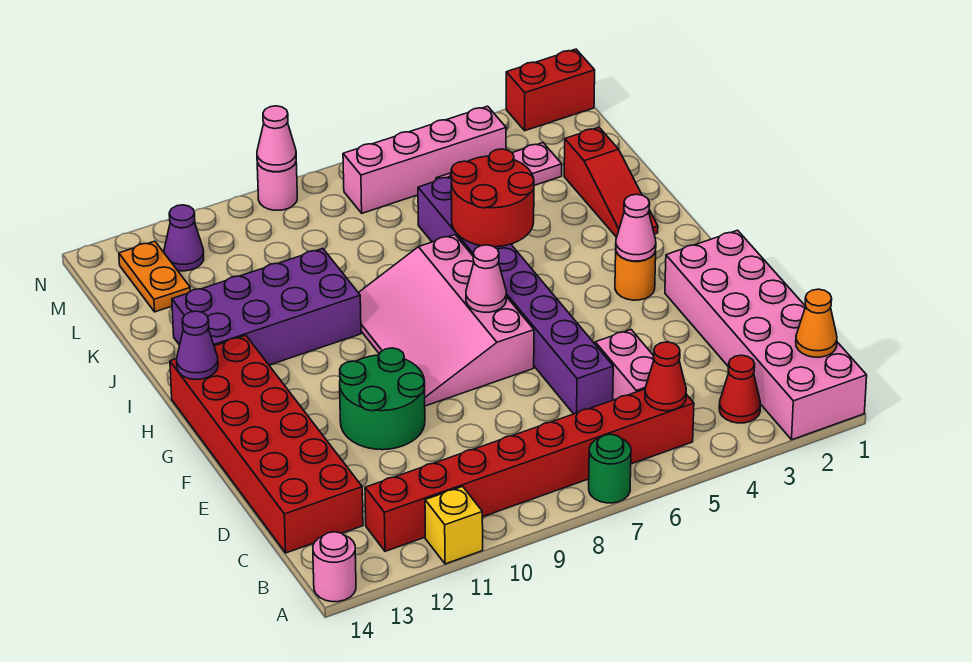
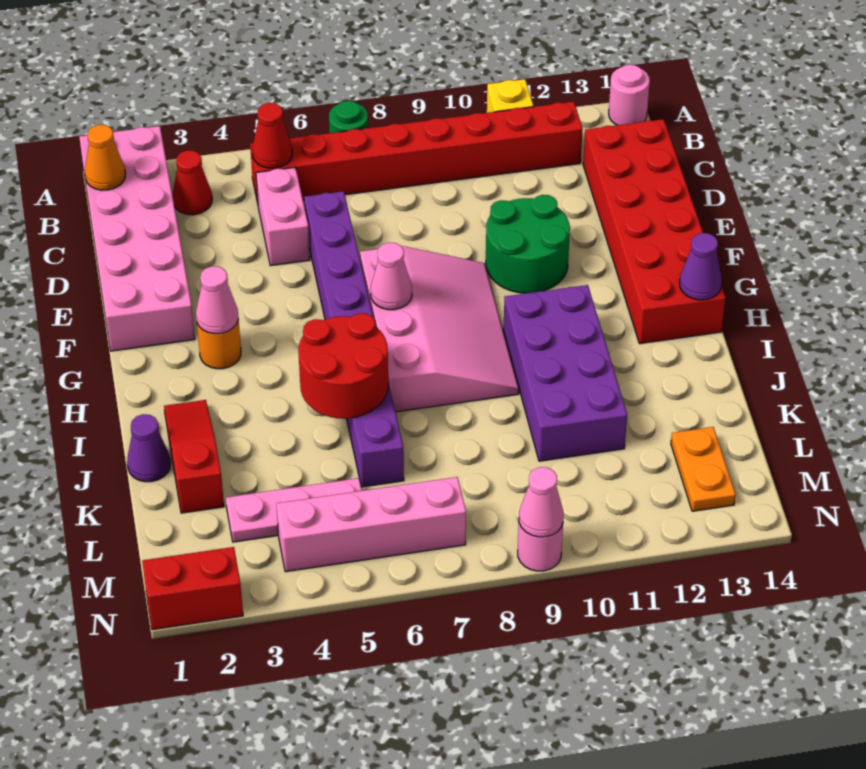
purple 2x4 brick [172,249,361,365] -> purple 2x4 brick turned to [503,285,627,461]
purple 1x1 cone [164,205,204,271] -> purple 1x1 cone moved to [127,414,171,482]

